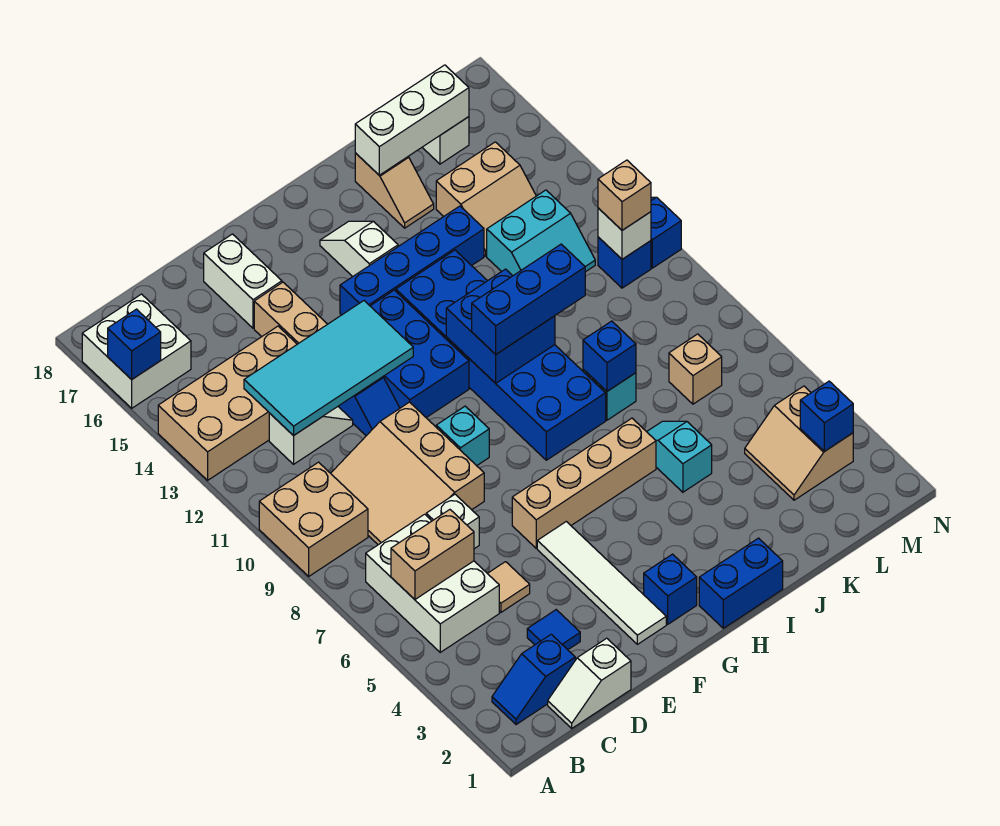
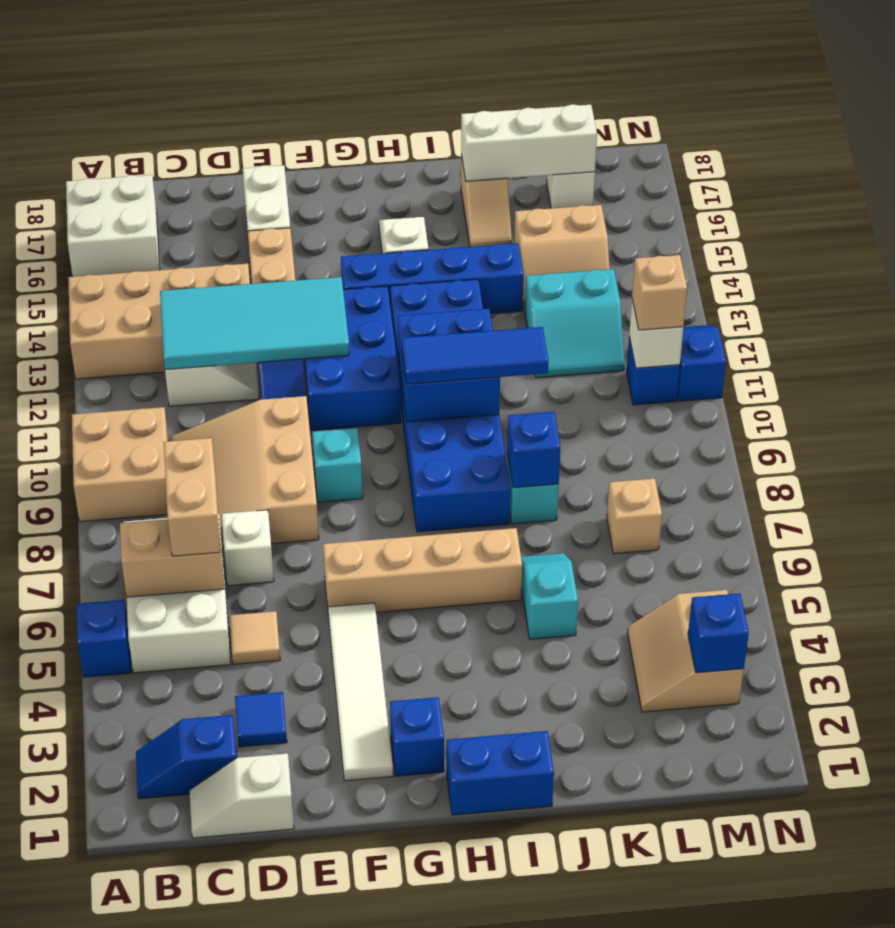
blue 1x1 brick [108,309,161,380] -> blue 1x1 brick moved to [76,600,131,677]
none -> tan 1x2 brick [164,438,221,556]
blue 1x3 brick [472,244,585,354] -> blue 1x3 tile [402,327,549,384]

